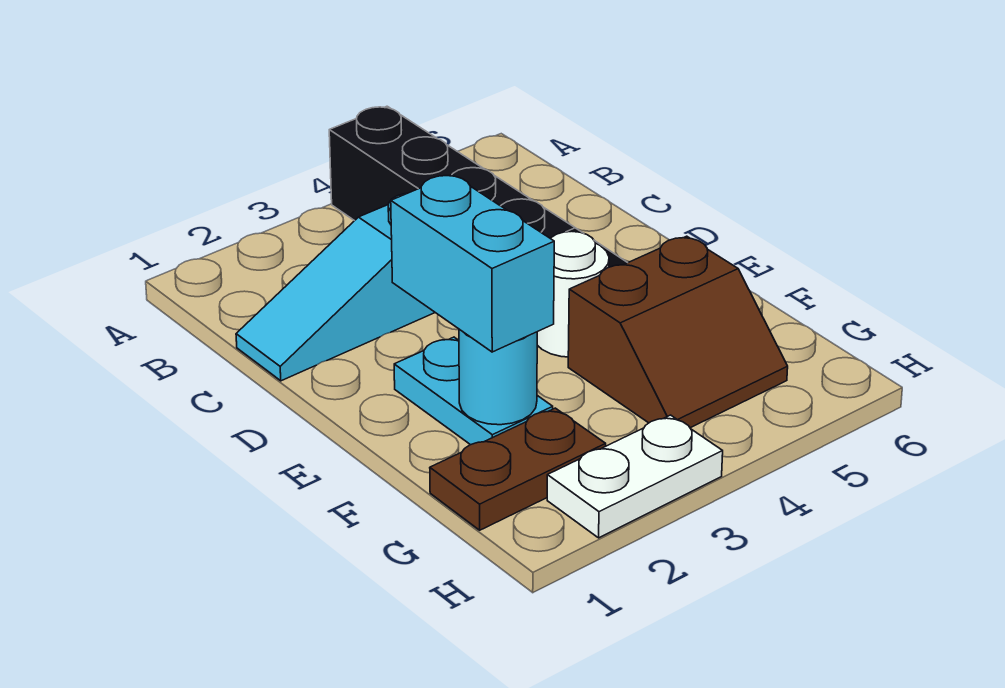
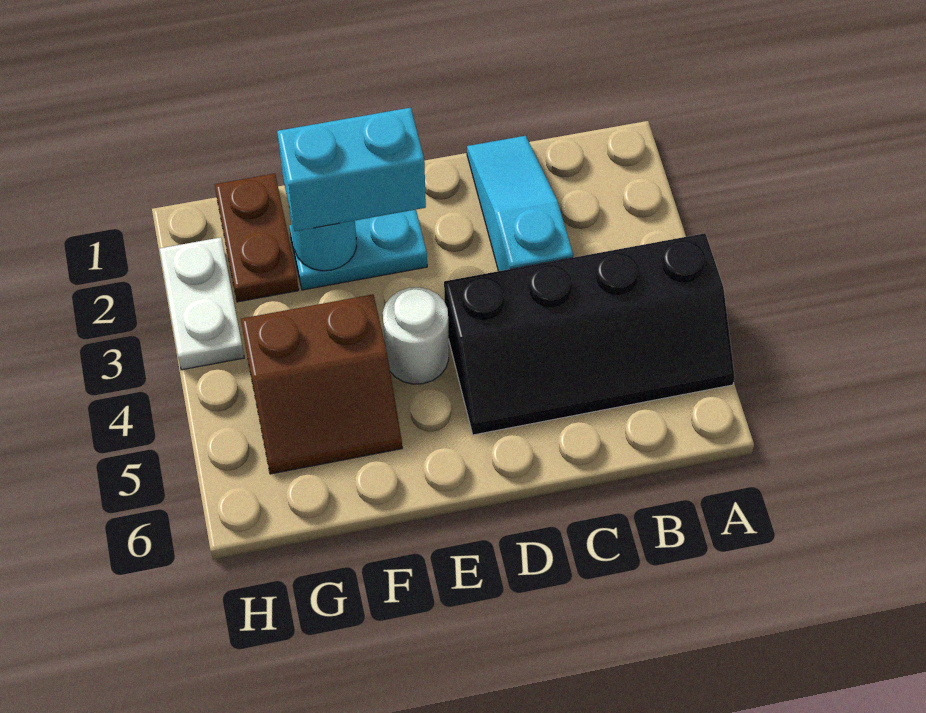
brown 2x2 slope [568,236,788,428] -> brown 2x2 slope turned to [241,294,402,474]

